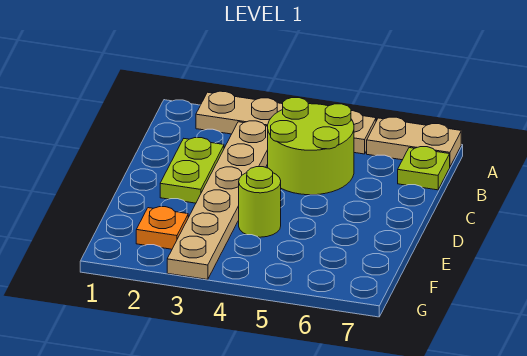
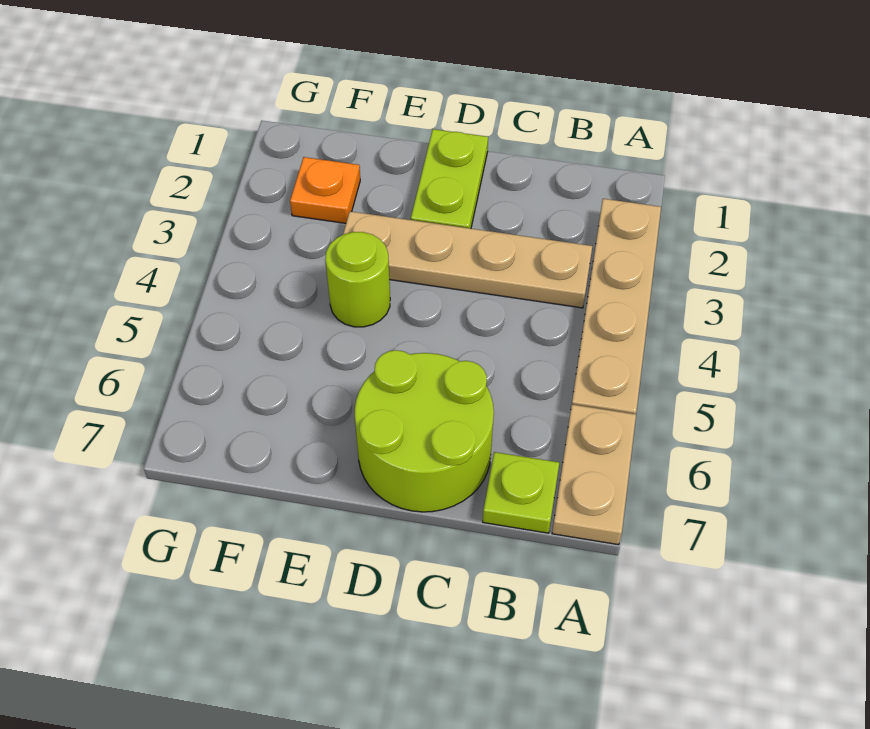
tan 1x6 plate [167,121,268,280] -> tan 1x4 plate [343,211,592,308]
lime 2x2 round brick [268,98,354,195] -> lime 2x2 round brick moved to [355,350,494,512]
lime 1x2 plate [160,138,224,203] -> lime 1x2 plate turned to [411,129,488,229]

